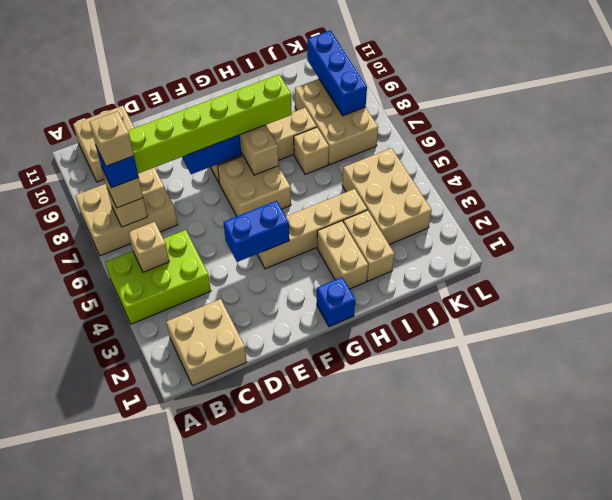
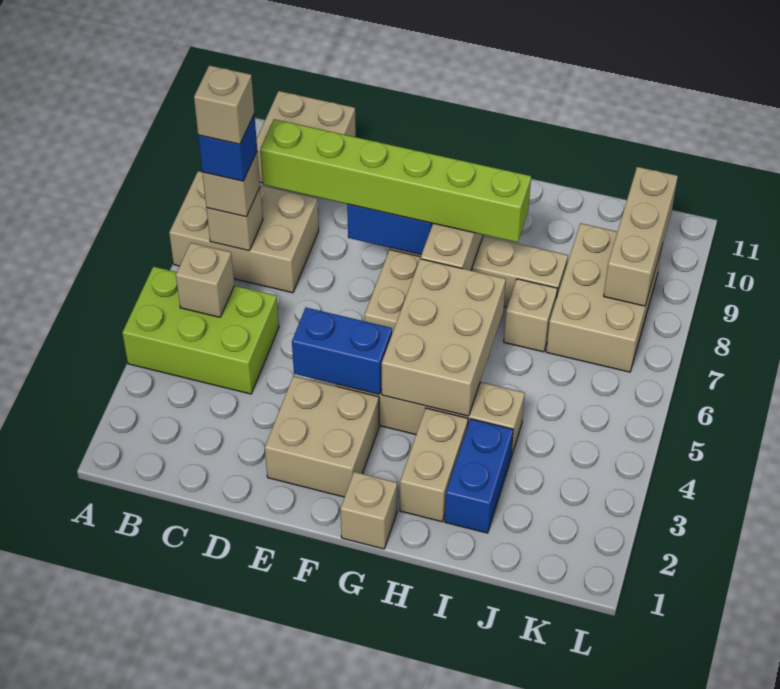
tan 2x2 brick [166,299,247,386] -> tan 2x2 brick moved to [265,376,379,497]
blue 1x1 brick [317,277,355,327] -> tan 1x1 brick [340,472,397,549]
tan 1x2 brick [343,210,394,281] -> blue 1x2 brick [445,419,513,533]
tan 2x3 brick [342,148,432,244] -> tan 2x3 brick moved to [382,259,506,416]
blue 1x3 brick [307,30,367,116] -> tan 1x3 brick [604,167,678,306]

